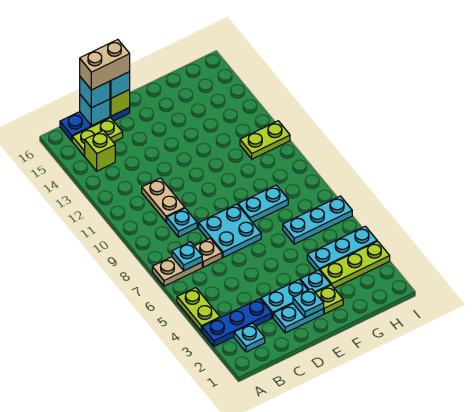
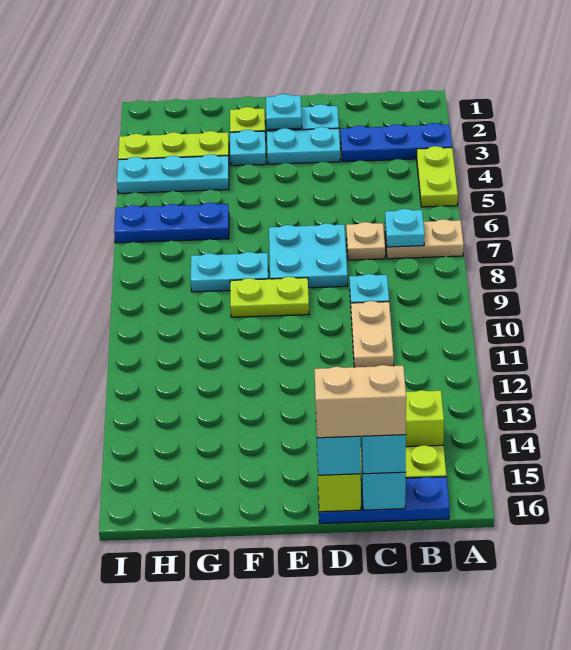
cyan 1x1 plate [234,323,265,352] -> none
cyan 1x3 plate [283,196,352,244] -> blue 1x3 plate [114,203,229,243]
lime 1x2 plate [240,121,290,159] -> lime 1x2 plate moved to [230,277,309,317]

